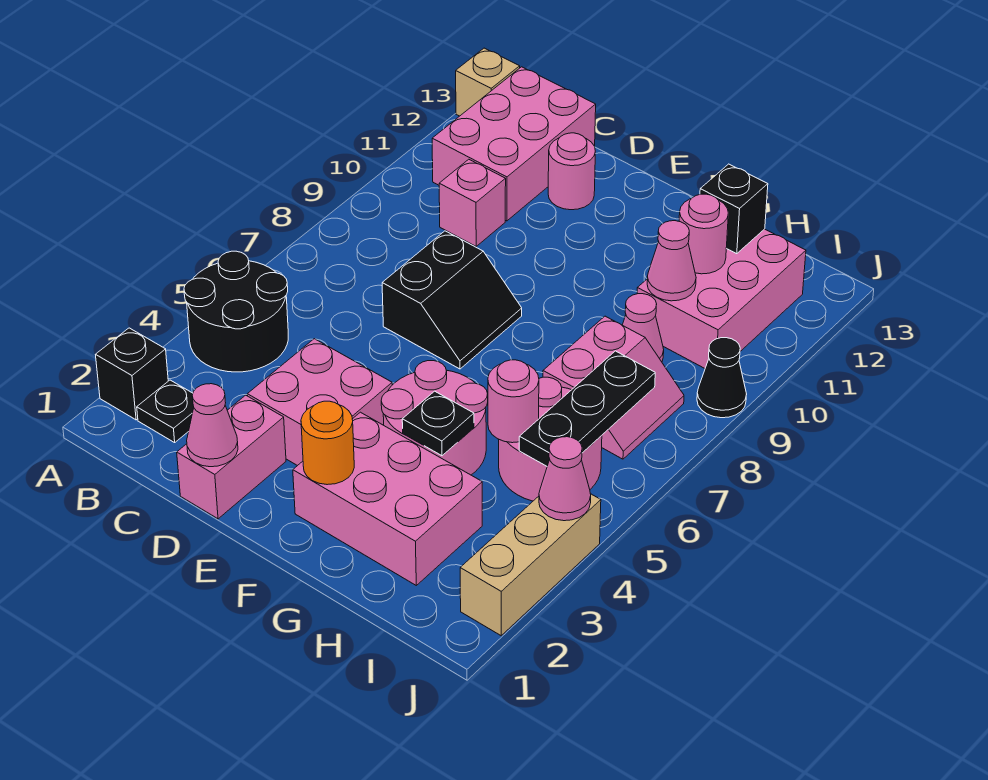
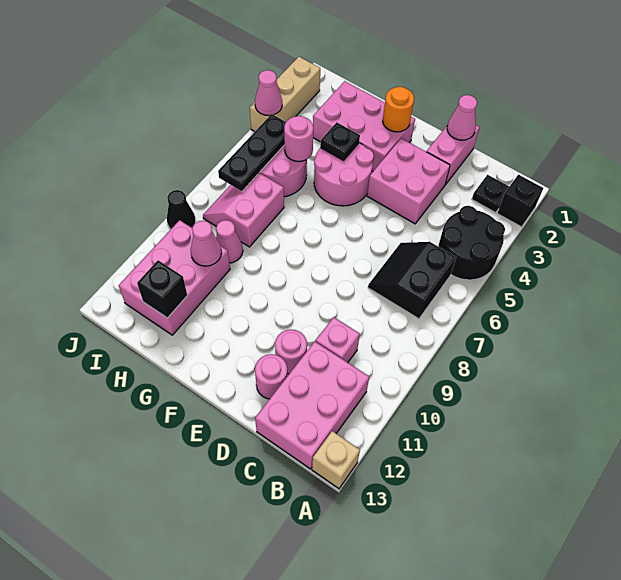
black 2x2 slope [382,231,522,369] -> black 2x2 slope moved to [368,242,456,319]
pink 1x1 round brick [679,194,728,274] -> pink 1x1 round brick moved to [275,330,307,374]

